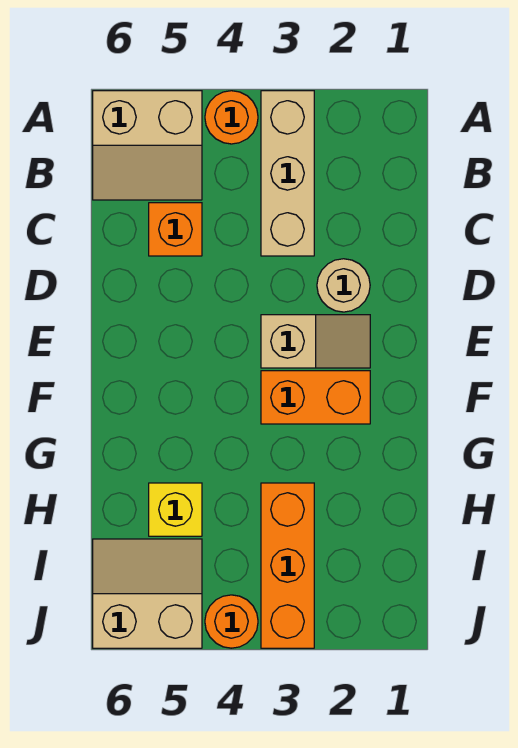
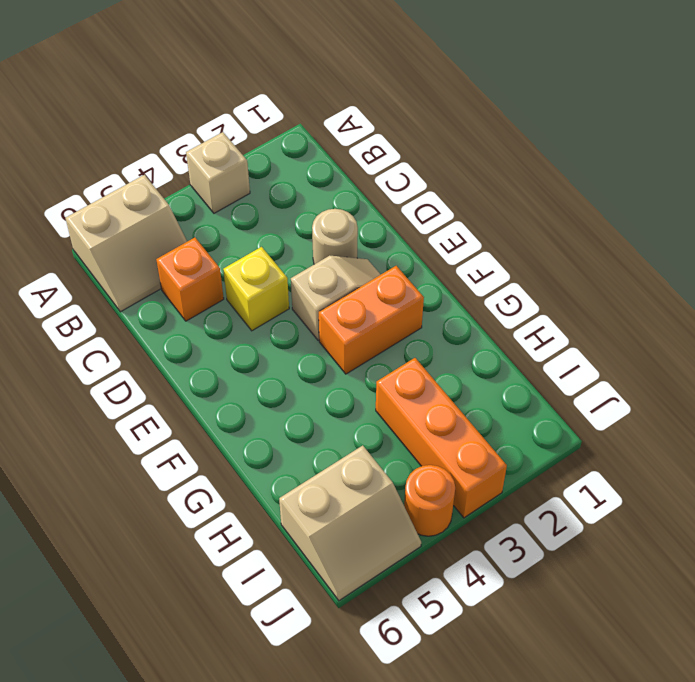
tan 1x3 brick [261,91,314,256] -> tan 1x1 brick [186,132,250,213]
orange 1x1 round brick [205,91,258,144] -> none
yellow 1x1 brick [149,483,202,536] -> yellow 1x1 brick moved to [223,247,289,331]
tan 2x2 slope [93,539,202,648] -> tan 2x2 slope turned to [279,445,421,601]

